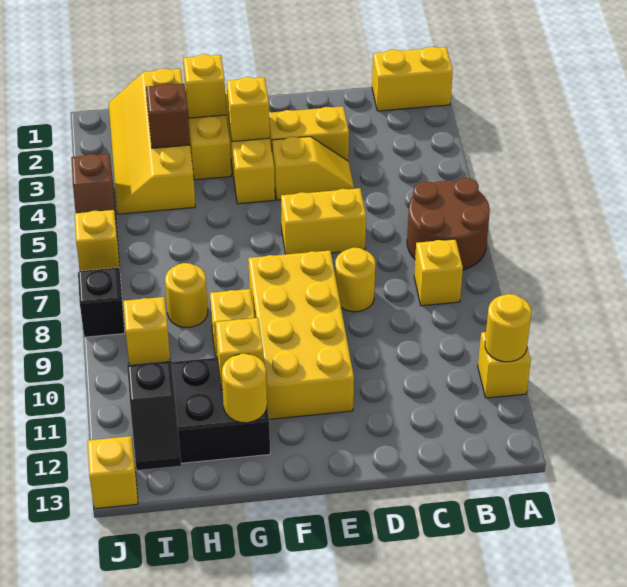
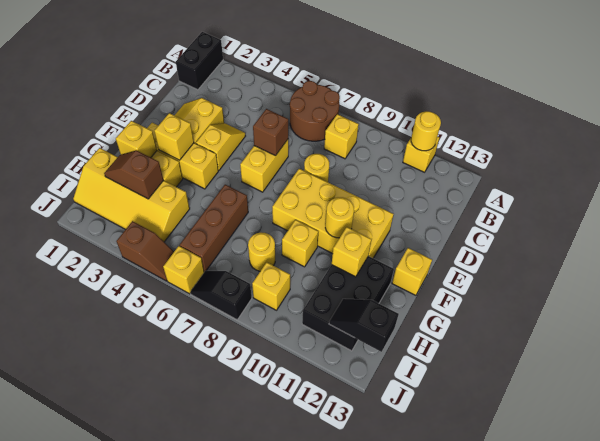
yellow 1x2 brick [372,47,453,111] -> black 1x2 brick [176,32,223,90]
none -> brown 1x1 brick [253,109,288,156]
none -> brown 1x3 brick [180,185,248,272]
yellow 1x1 round brick [222,354,267,423] -> yellow 1x1 round brick moved to [325,197,354,238]
black 1x2 slope [127,361,181,470] -> black 1x2 slope turned to [329,299,399,352]
yellow 1x1 brick [87,436,138,509] -> yellow 1x1 brick moved to [392,248,432,295]

